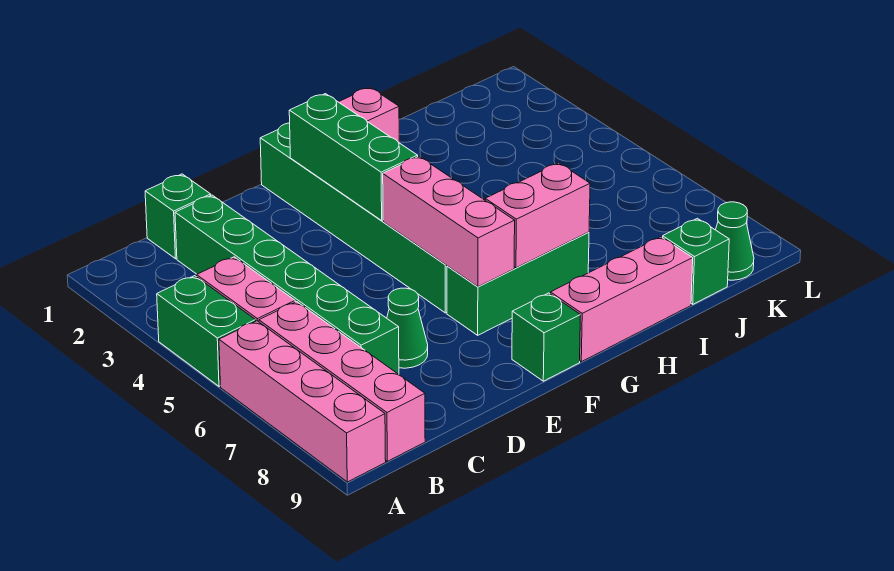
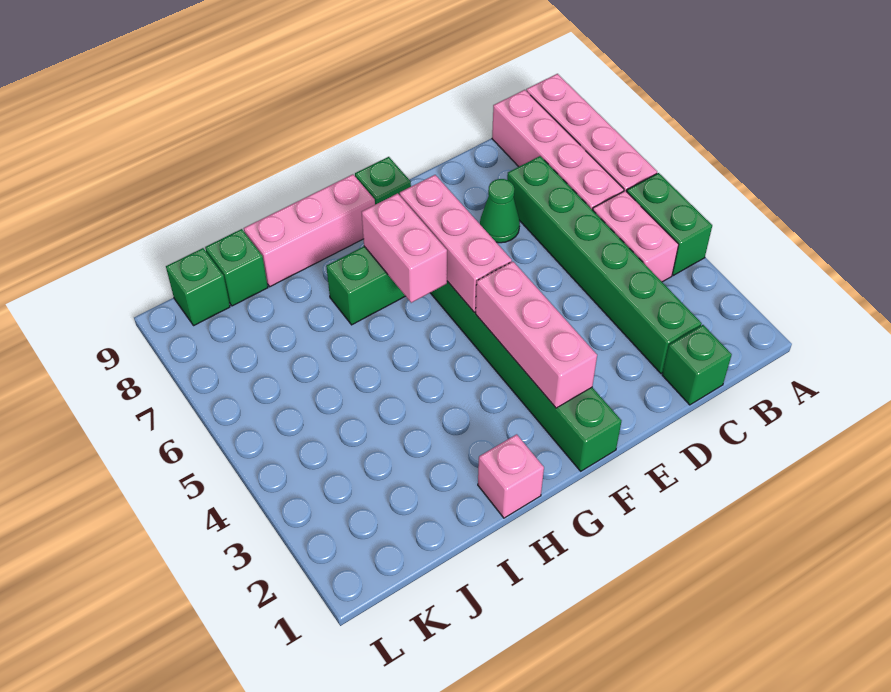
green 1x3 brick [289,94,418,220] -> pink 1x3 brick [476,262,597,408]
pink 1x2 brick [485,163,590,268] -> pink 1x2 brick turned to [362,193,447,303]
green 1x1 cone [716,202,754,280] -> green 1x1 brick [166,248,230,326]

